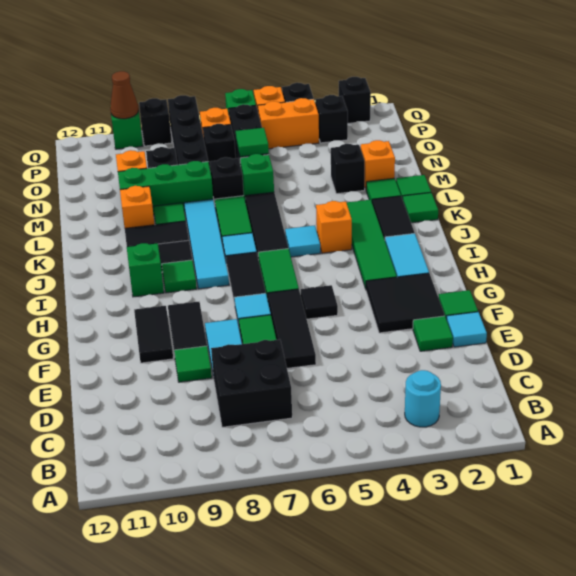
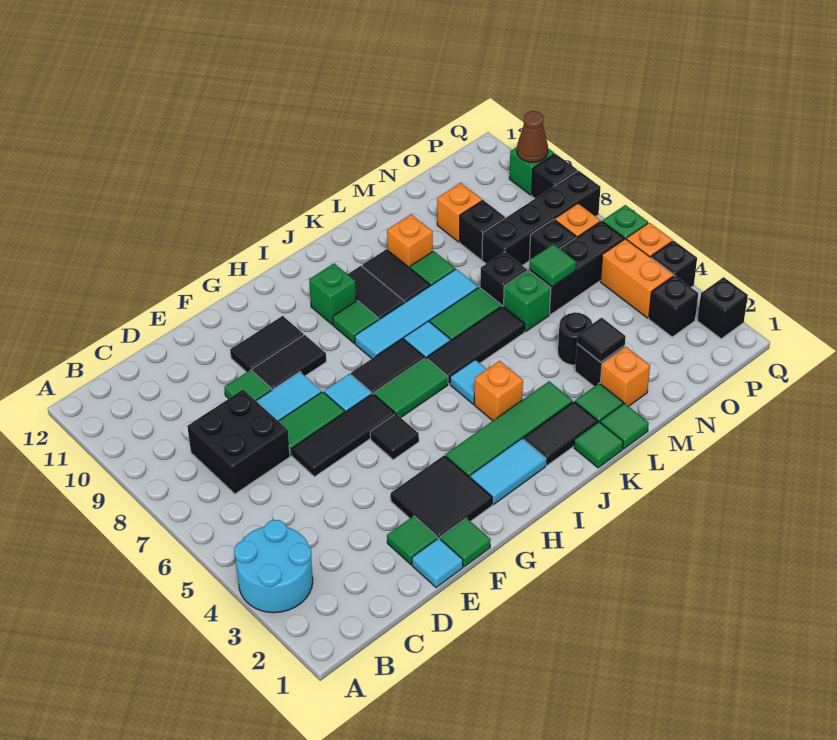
cyan 1x1 round brick [405,370,441,427] -> cyan 2x2 round brick [234,520,313,613]
none -> black 1x1 tile [577,318,626,362]
none -> black 1x1 round brick [558,312,593,365]
green 1x3 brick [118,161,213,215] -> none

